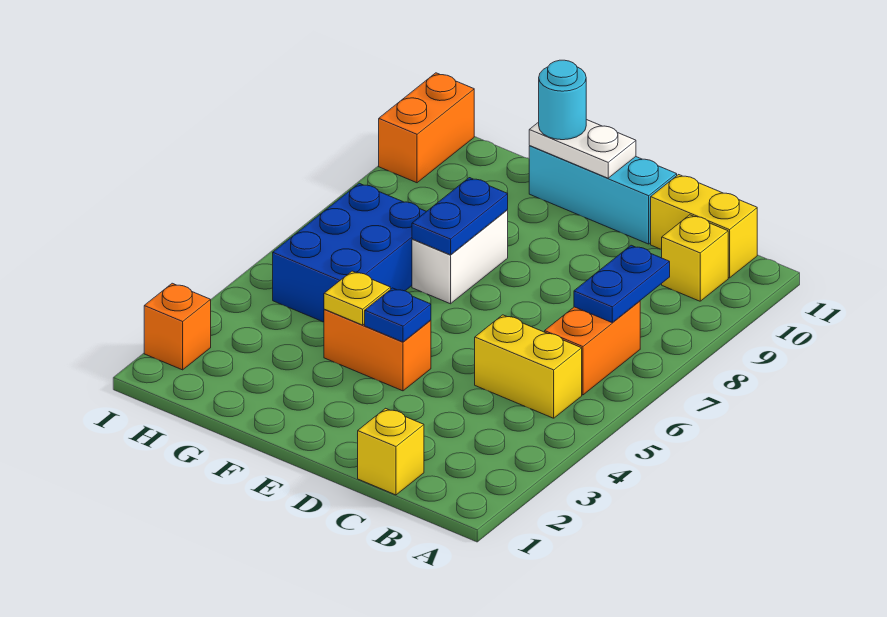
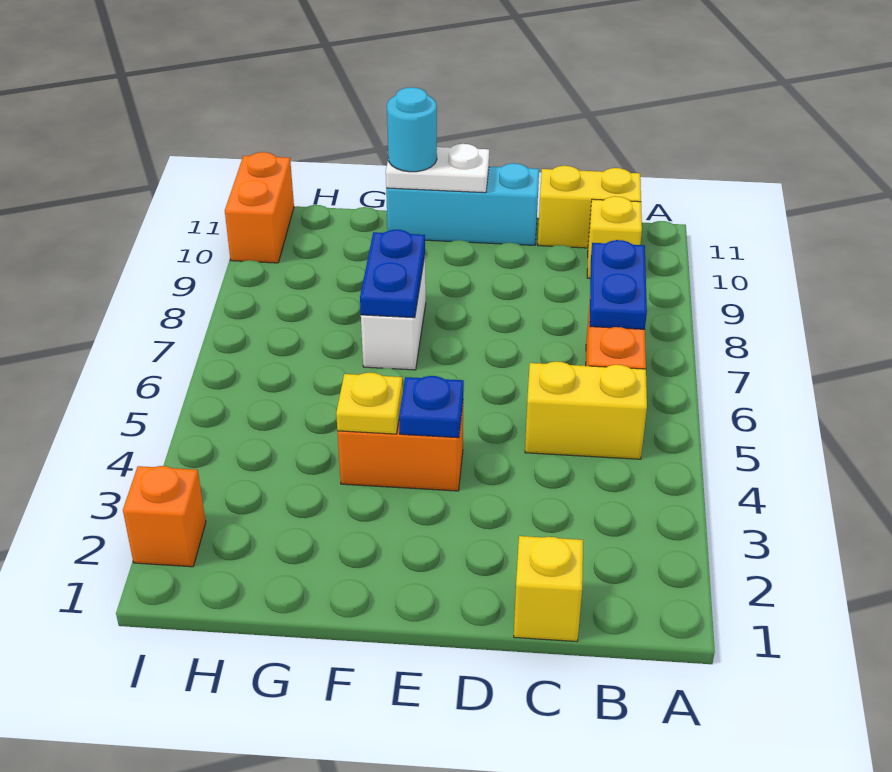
blue 2x3 brick [273,183,427,322] -> none

